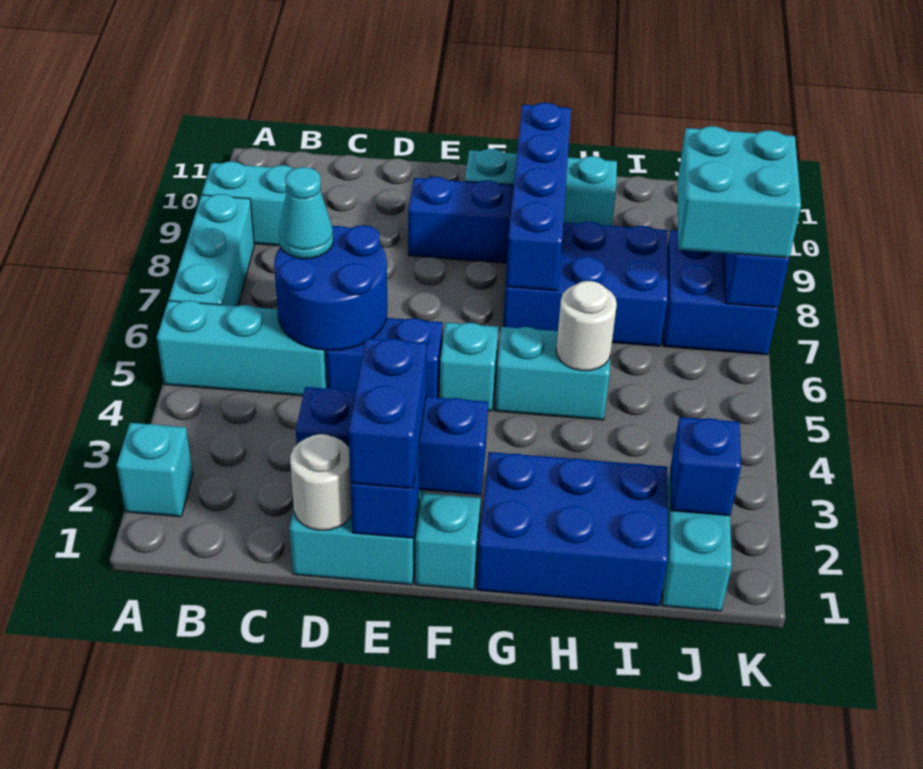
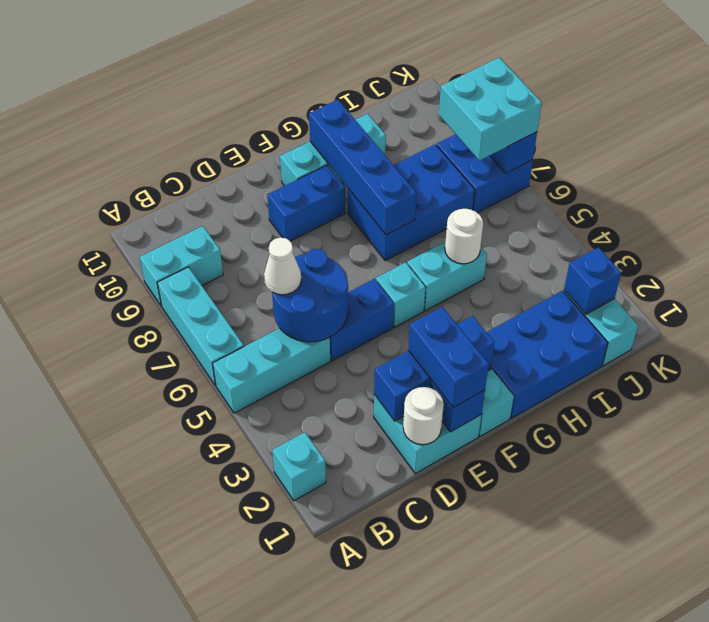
cyan 1x1 cone [279,167,333,259] -> white 1x1 cone [264,237,301,295]

